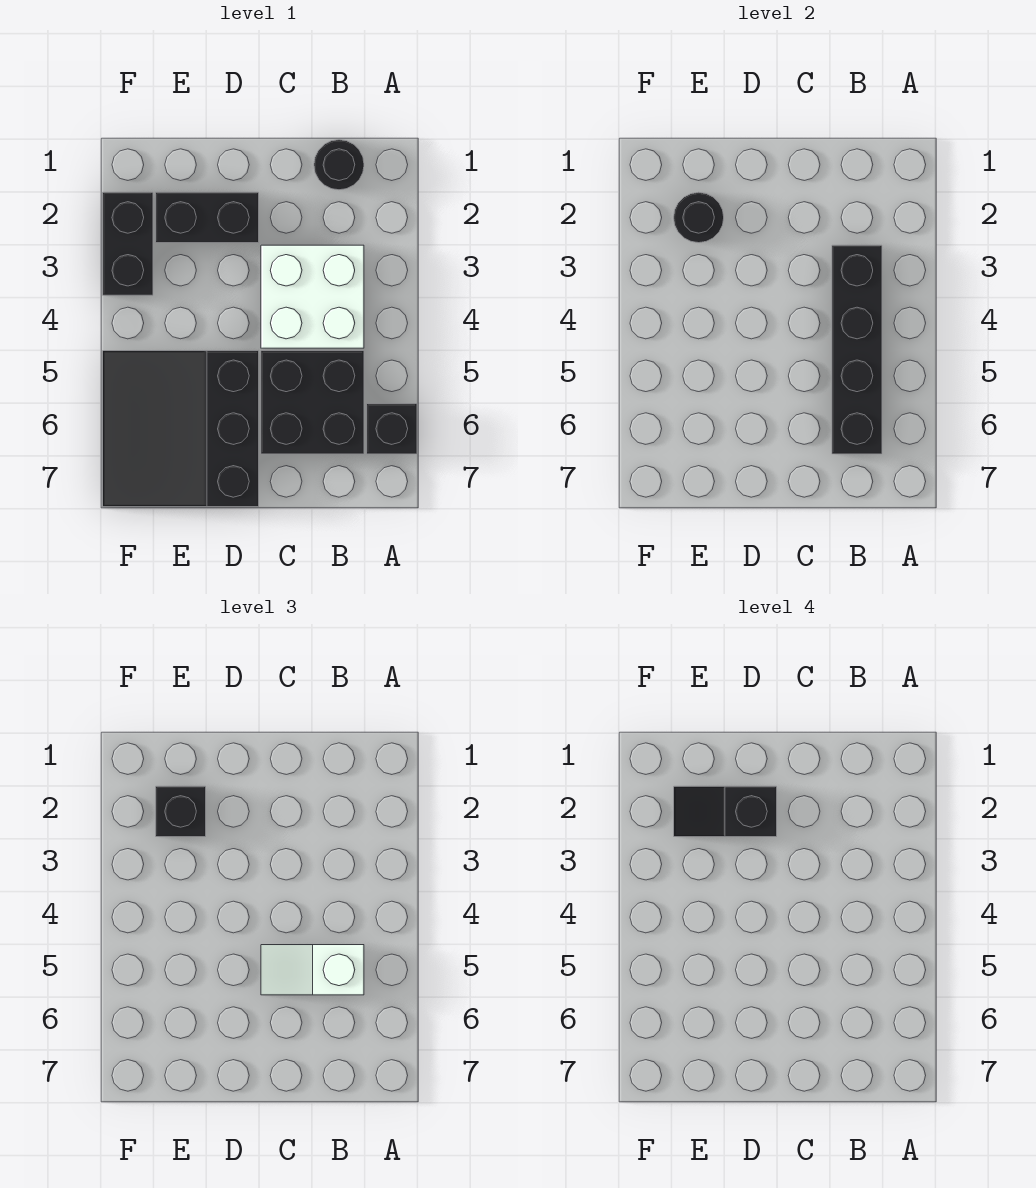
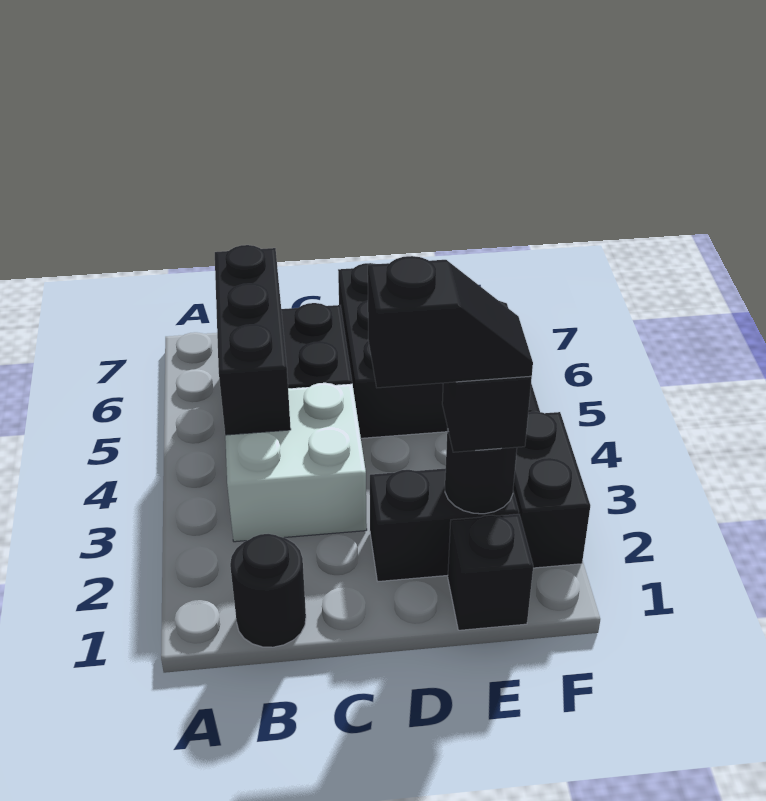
black 1x1 brick [367,404,417,454] -> black 1x1 brick moved to [448,514,533,630]
black 1x4 brick [832,245,882,454] -> black 1x3 brick [215,245,291,435]
white 1x2 slope [261,945,364,995] -> none

